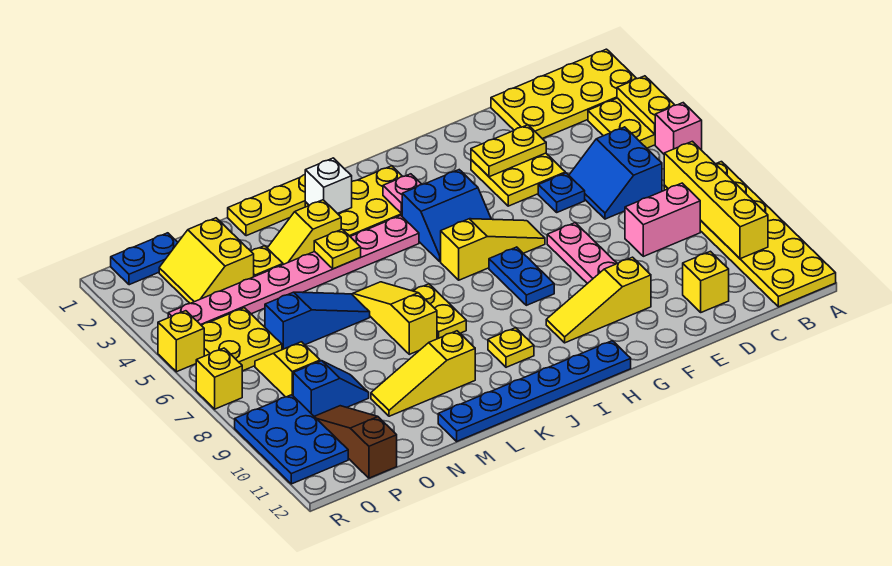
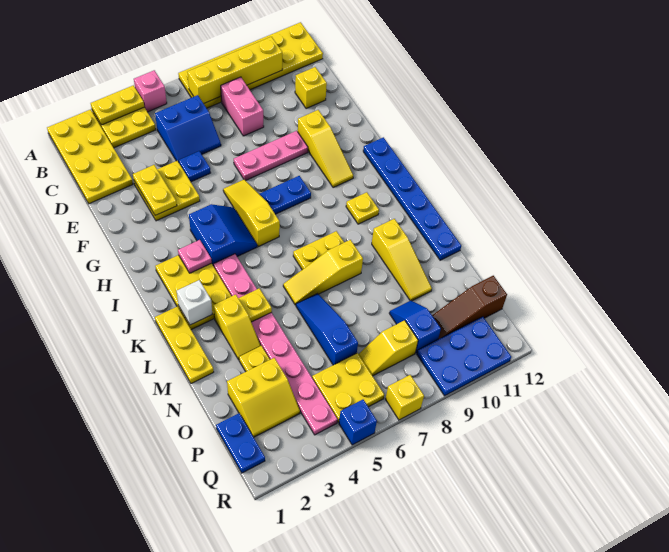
yellow 1x1 brick [158,311,204,372] -> blue 1x1 brick [339,400,377,445]

